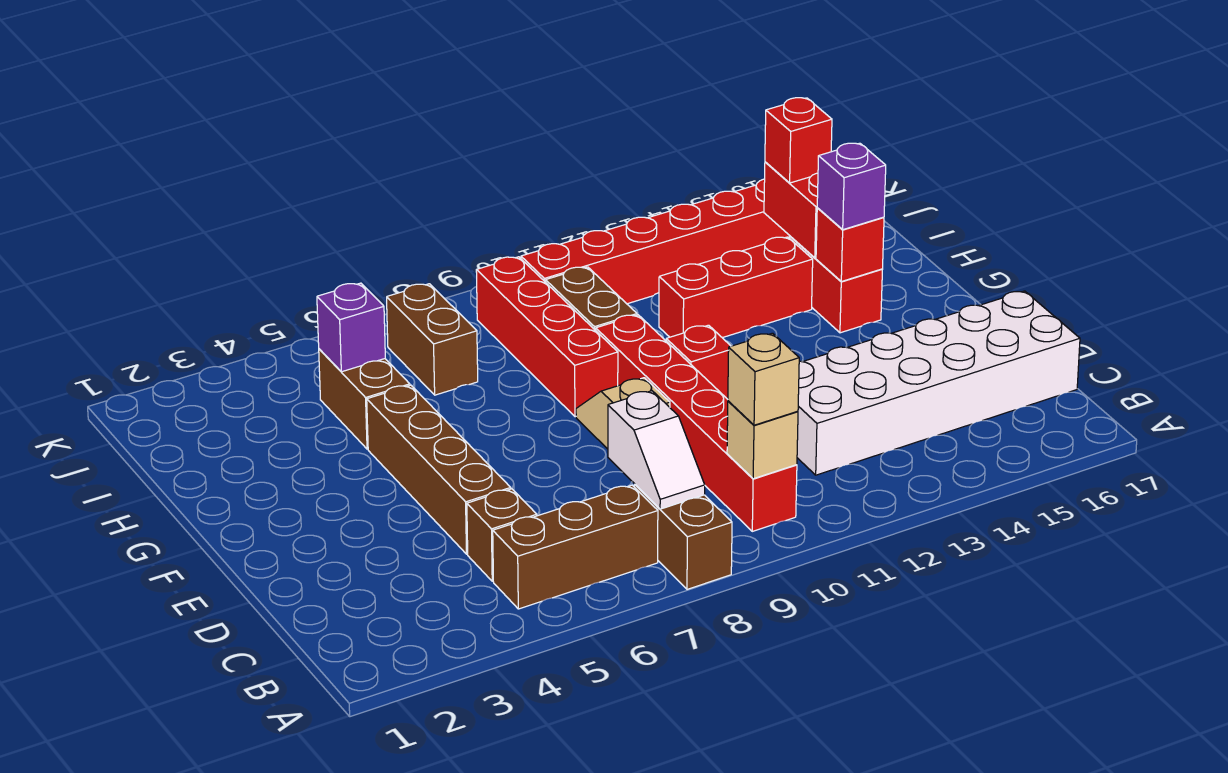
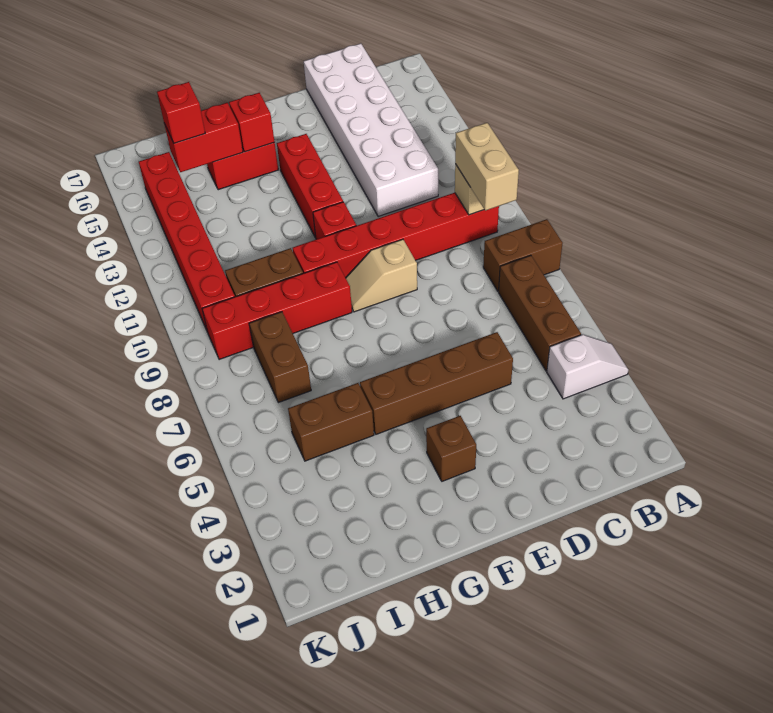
white 1x2 slope [608,391,705,509] -> white 1x2 slope moved to [547,335,628,399]
tan 1x1 brick [728,333,799,425] -> tan 1x2 brick [455,123,519,211]
brown 1x1 brick [467,489,537,581] -> brown 1x1 brick moved to [426,416,476,481]
purple 1x1 brick [817,143,886,230] -> none
red 1x3 brick [659,237,813,338] -> red 1x3 brick moved to [277,134,343,238]
purple 1x1 brick [317,283,385,372] -> none
brown 1x2 brick [387,284,478,395] -> brown 1x2 brick turned to [249,312,311,403]

